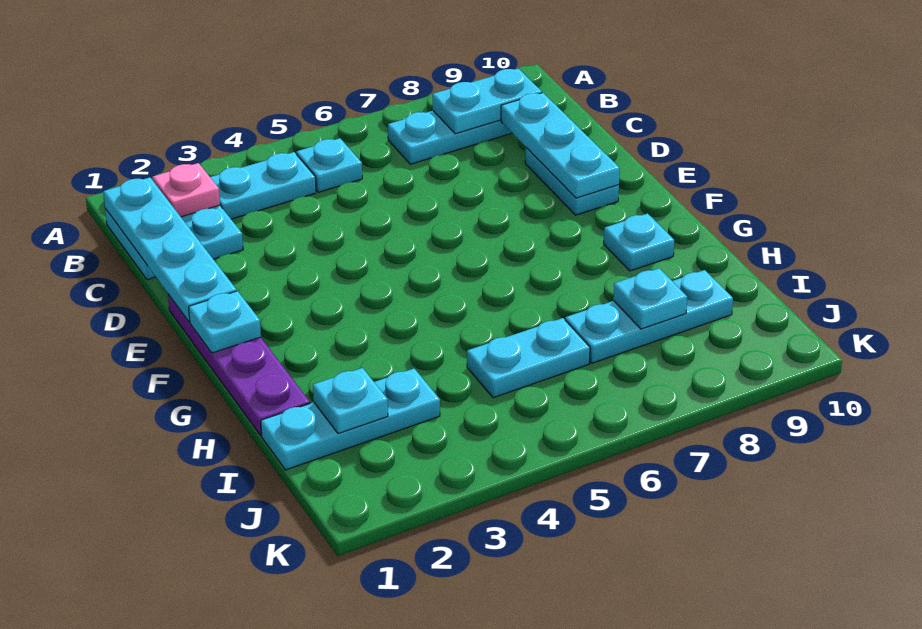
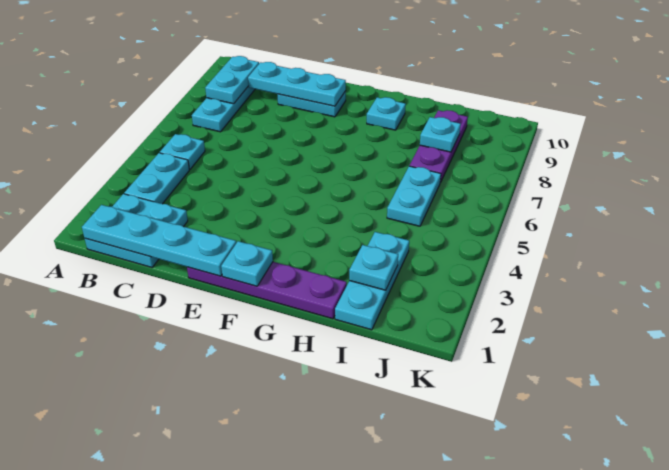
pink 1x1 plate [153,163,220,217] -> none
cyan 1x3 plate [565,270,733,363] -> purple 1x3 plate [409,110,468,183]

